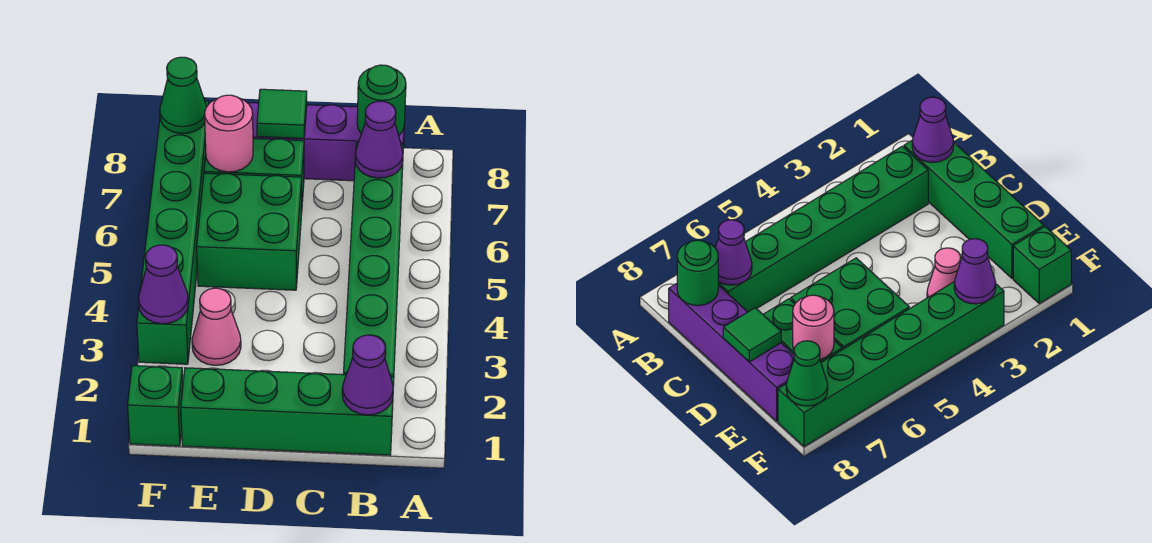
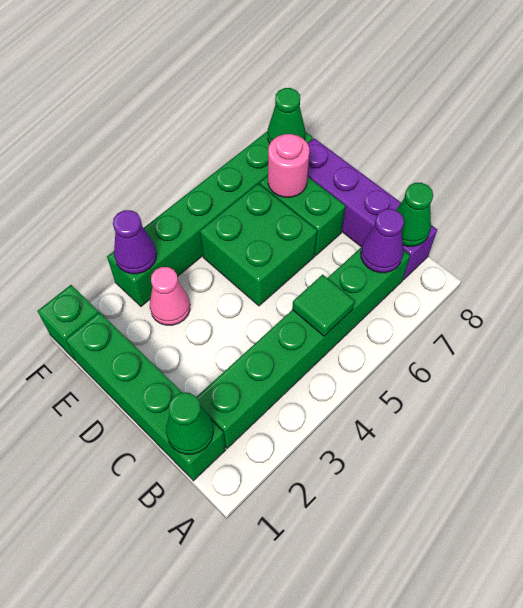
purple 1x1 cone [342,335,393,415] -> green 1x1 cone [166,393,213,454]
green 1x1 round brick [357,65,406,136] -> green 1x1 cone [396,183,433,246]
green 1x1 tile [257,89,307,138] -> green 1x1 tile moved to [292,275,355,336]

